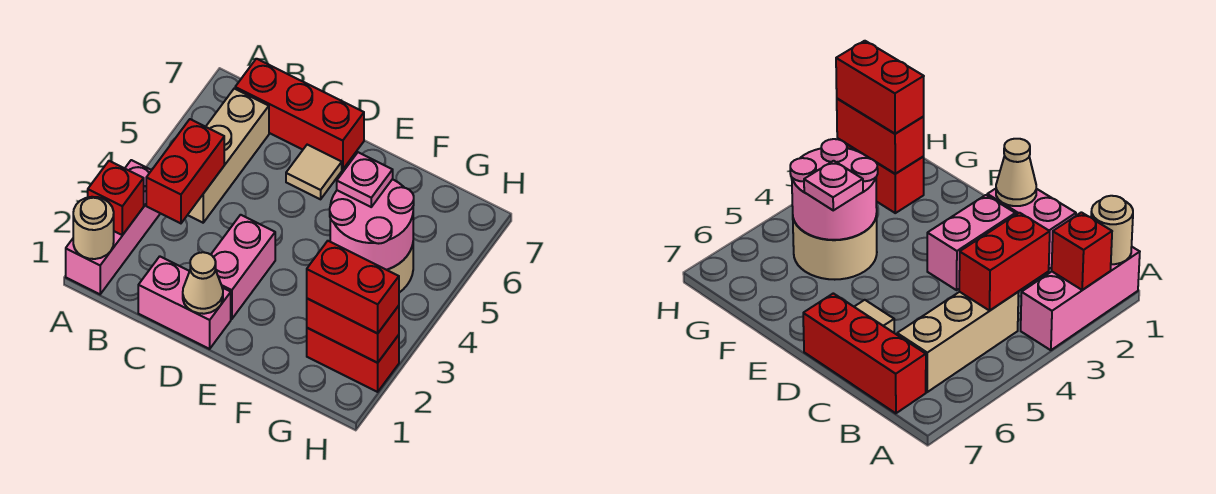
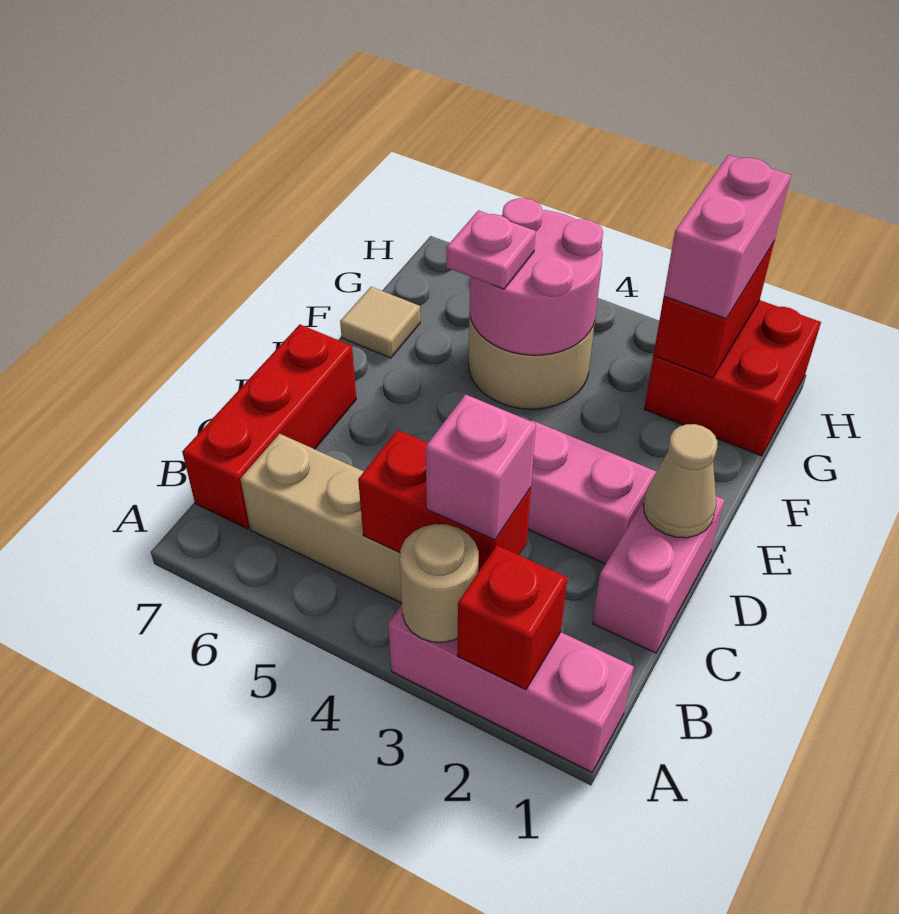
tan 1x1 round brick [73,197,114,259] -> tan 1x1 round brick moved to [400,524,479,642]
none -> pink 1x1 brick [426,394,536,540]
tan 1x1 tile [286,145,342,199] -> tan 1x1 tile moved to [340,287,420,358]
red 1x2 brick [307,328,399,392] -> red 2x2 brick [644,300,821,456]
red 1x2 brick [307,241,399,333] -> pink 1x2 brick [664,155,791,319]

